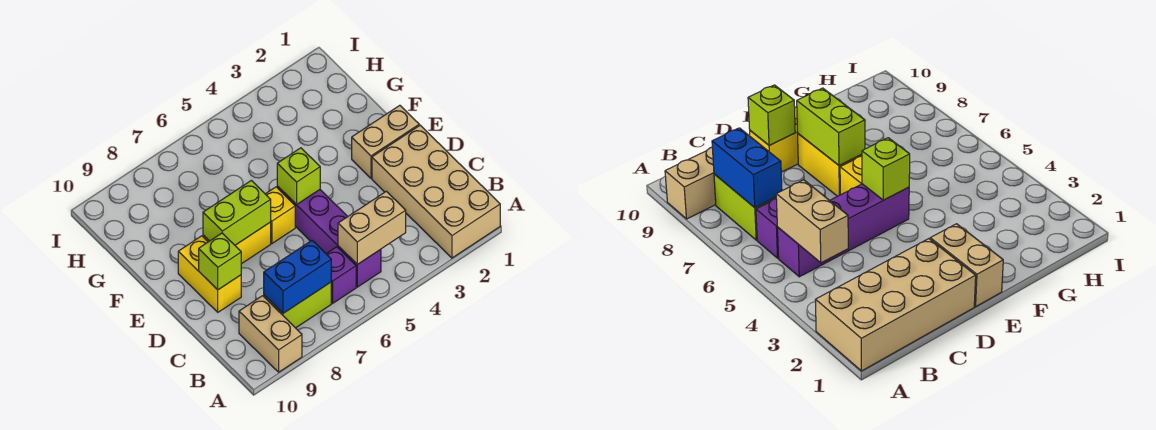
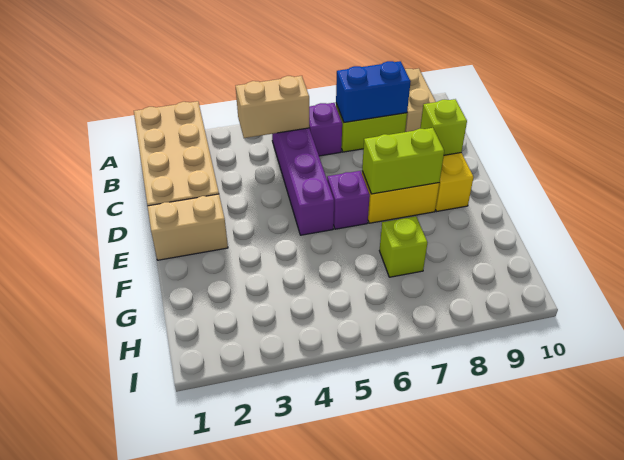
lime 1x1 brick [277,148,320,205] -> lime 1x1 brick moved to [379,216,427,277]
yellow 1x1 brick [266,187,295,243] -> purple 1x1 brick [327,171,370,229]

